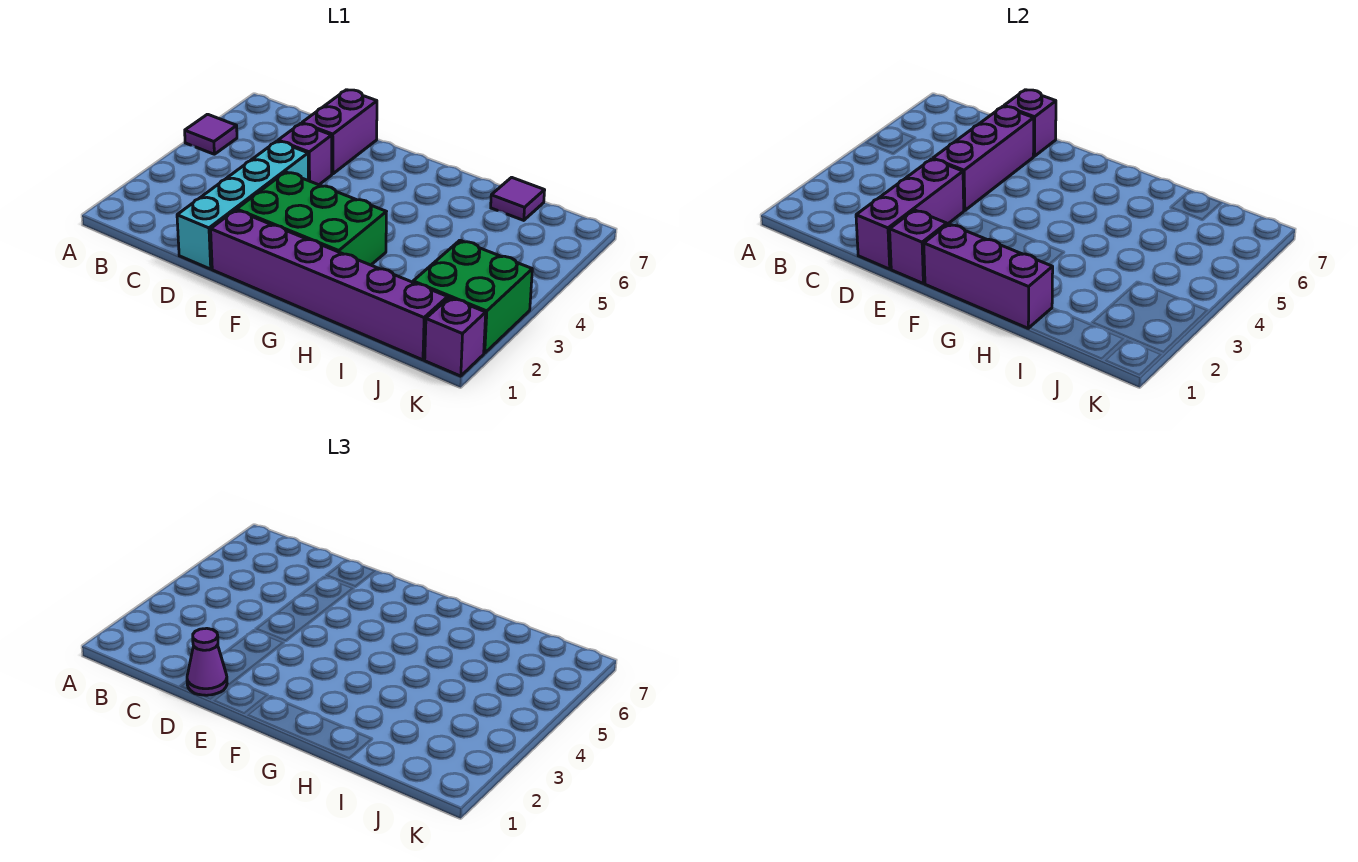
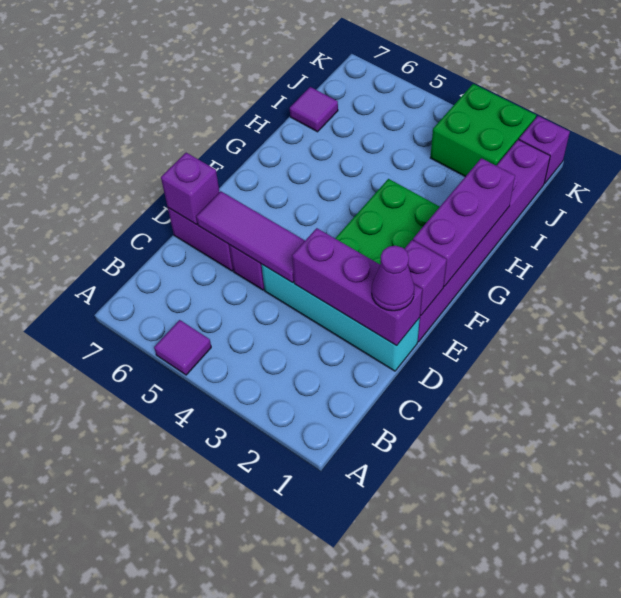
purple 1x3 brick [933,106,1034,211] -> purple 1x3 tile [196,191,305,283]

